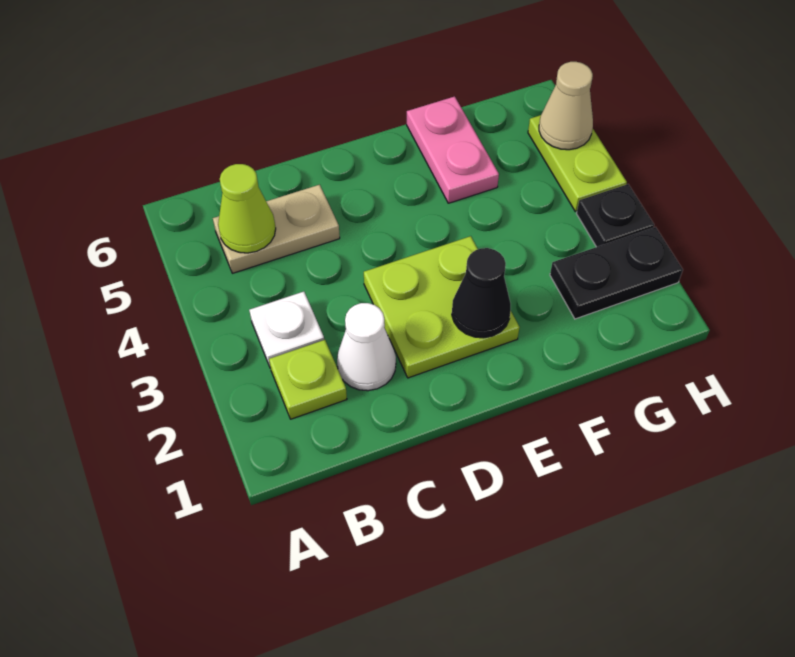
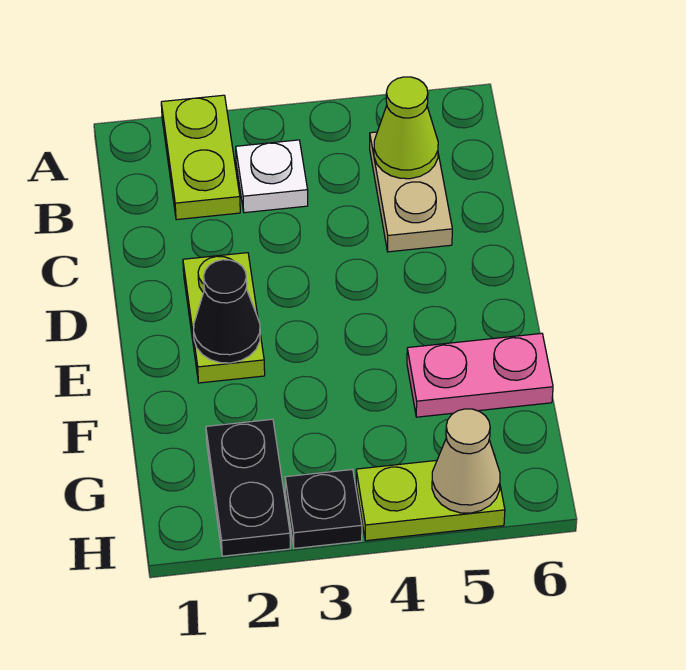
lime 1x1 plate [269,340,347,419] -> lime 1x2 plate [161,95,240,220]
white 1x1 cone [337,303,396,391] -> none
lime 2x2 plate [364,236,520,378] -> lime 1x2 plate [183,253,265,383]

